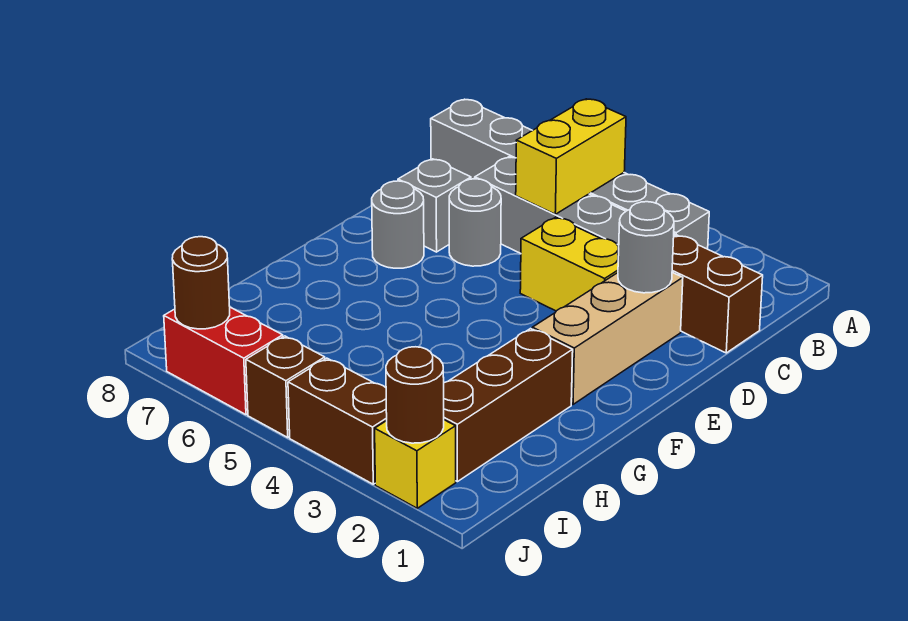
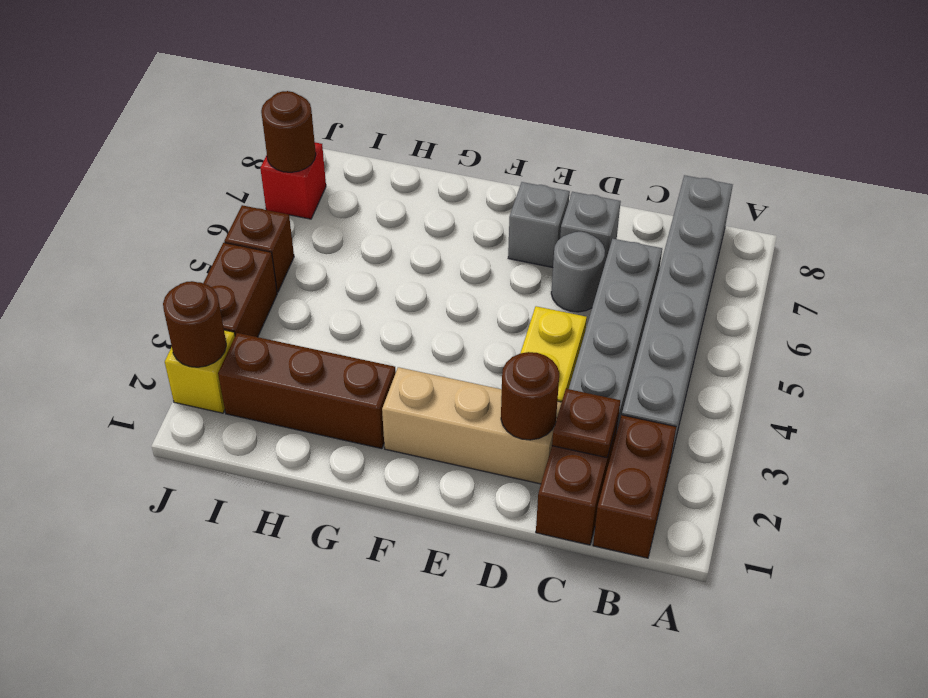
none -> brown 1x2 brick [593,415,676,558]
yellow 1x2 brick [516,99,626,214] -> none
none -> brown 1x1 plate [552,389,620,458]
grey 1x1 round brick [618,202,674,293] -> brown 1x1 round brick [501,352,559,440]
grey 1x1 round brick [372,181,424,268] -> grey 1x1 brick [508,182,570,267]
red 1x2 brick [164,307,283,415] -> red 1x1 brick [260,142,326,219]

